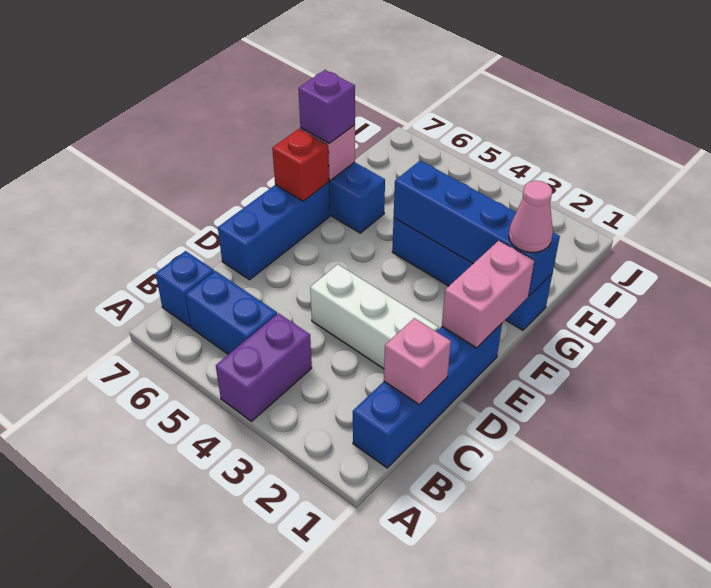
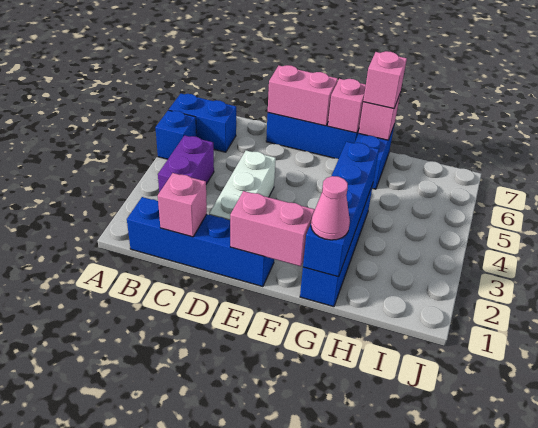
purple 1x2 brick [216,313,312,421] -> purple 1x2 brick turned to [158,136,214,192]
blue 1x2 brick [185,271,277,355] -> blue 1x2 brick turned to [169,94,236,152]
blue 1x1 brick [155,251,214,327] -> blue 1x1 brick moved to [155,110,196,159]
none -> pink 1x2 brick [268,65,338,126]
red 1x1 brick [272,129,329,201] -> pink 1x1 brick [328,79,366,133]
purple 1x1 brick [298,70,355,143] -> pink 1x1 brick [363,51,407,109]

